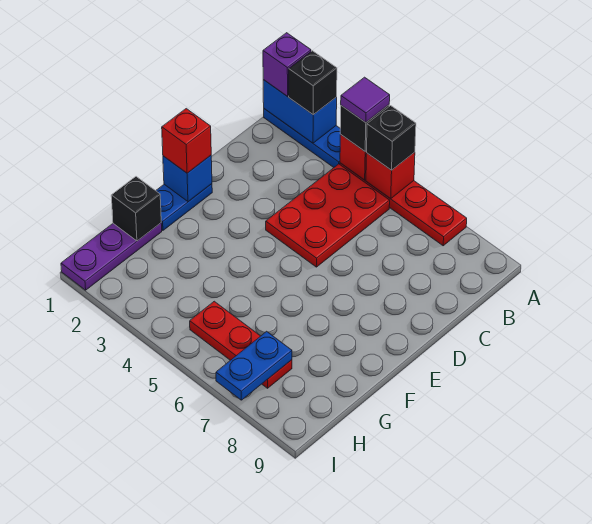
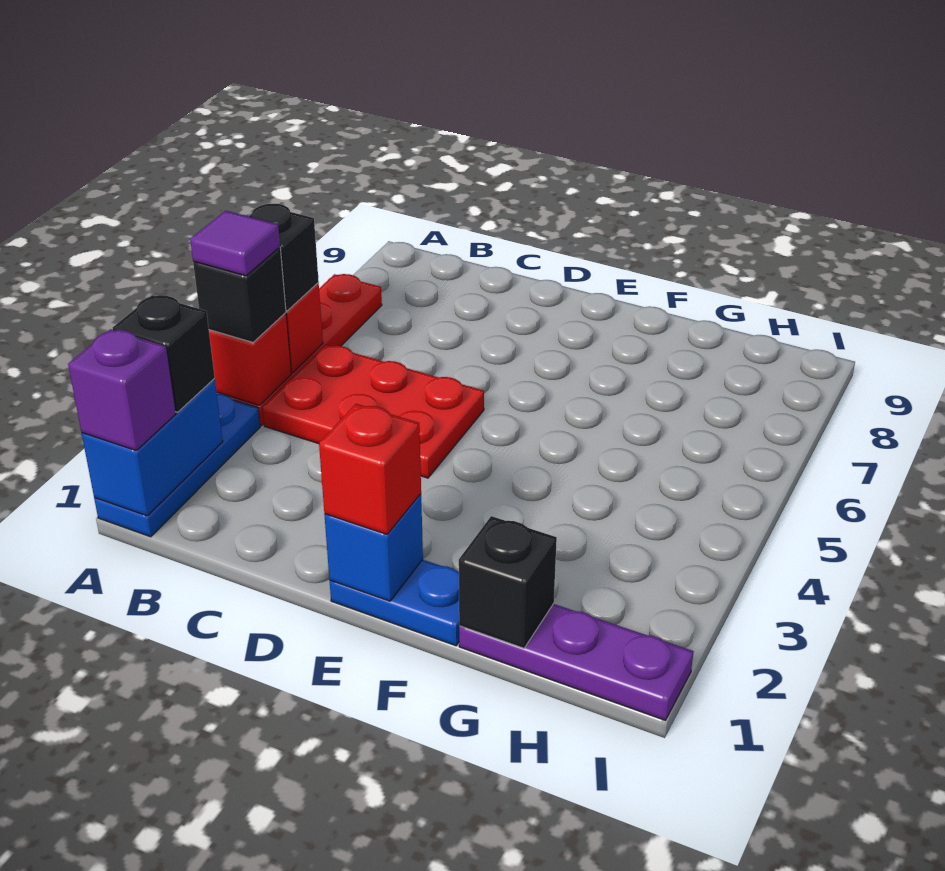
red 1x3 plate [190,301,292,388] -> none
blue 1x2 plate [216,331,292,400] -> none

